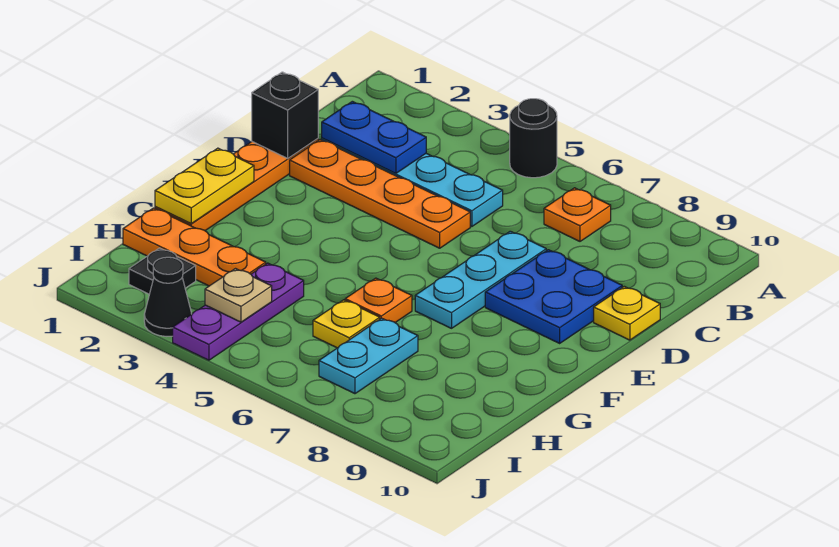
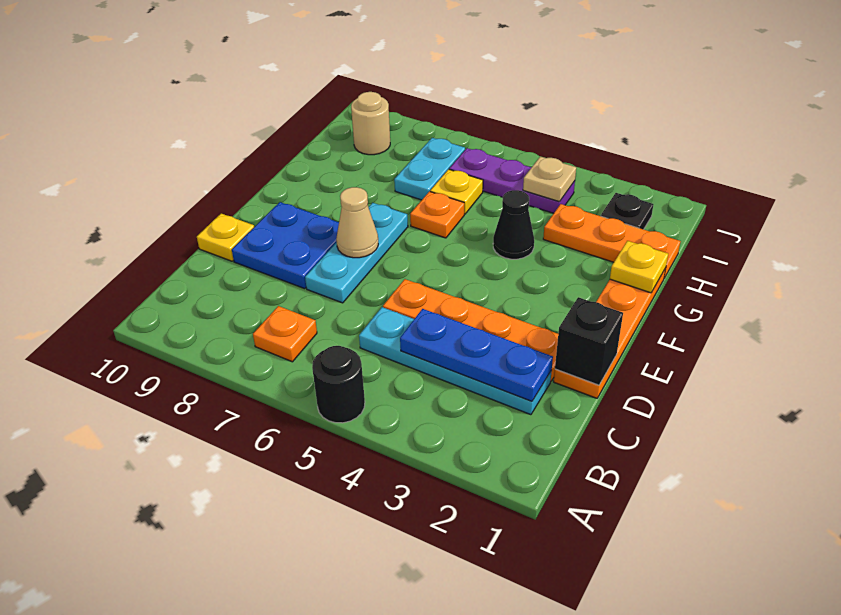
blue 1x2 plate [322,101,426,173] -> blue 1x3 plate [400,309,553,401]
none -> tan 1x1 cone [336,187,378,258]
yellow 1x2 plate [155,148,254,223] -> yellow 1x1 plate [610,241,668,293]
purple 1x3 plate [173,263,304,360] -> purple 1x3 plate turned to [449,148,575,213]
none -> tan 1x1 round brick [351,92,390,155]
black 1x1 cone [144,257,191,336] -> black 1x1 cone moved to [493,190,534,259]

